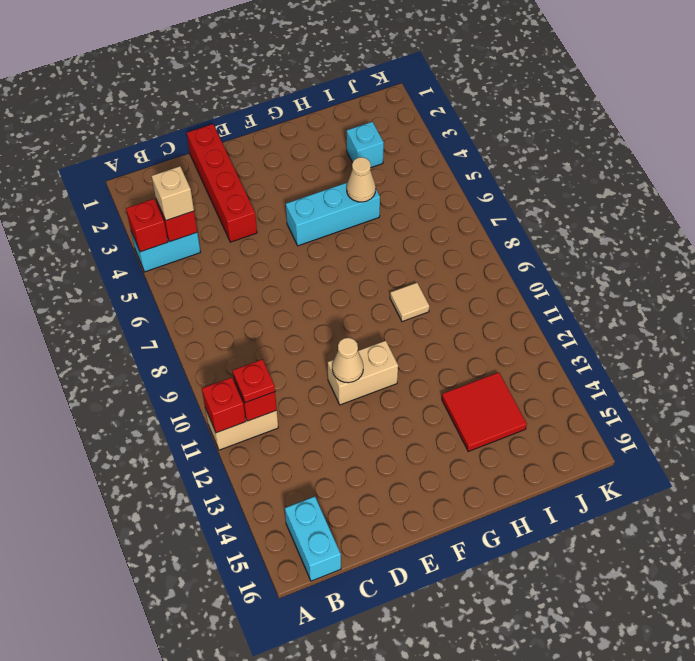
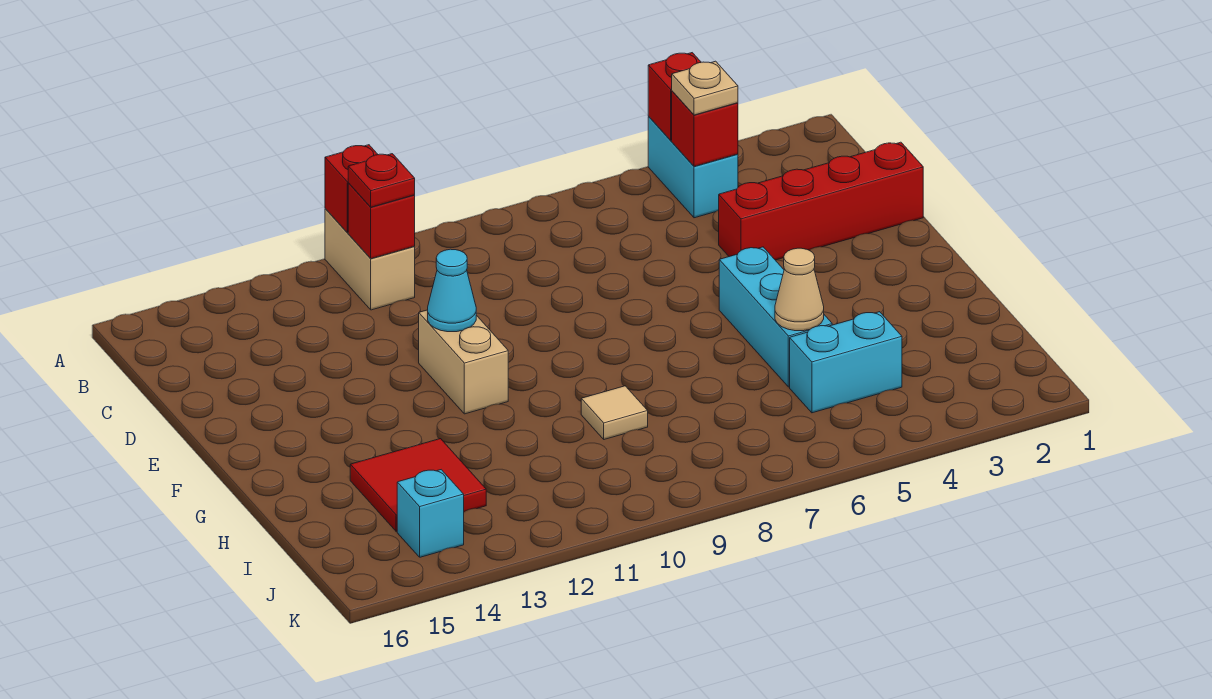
tan 1x1 brick [152,166,194,220] -> tan 1x1 plate [672,61,738,115]
cyan 1x2 brick [285,496,341,581] -> cyan 1x2 brick moved to [790,312,902,413]
tan 1x1 cone [332,338,363,383] -> cyan 1x1 cone [428,249,476,332]
cyan 1x1 brick [347,122,384,167] -> cyan 1x1 brick moved to [397,470,464,557]

